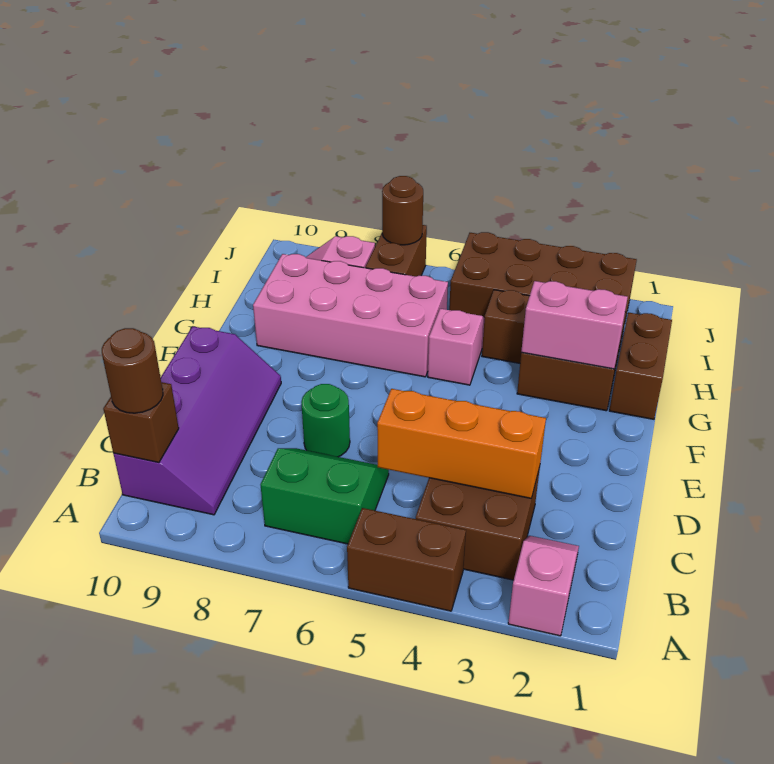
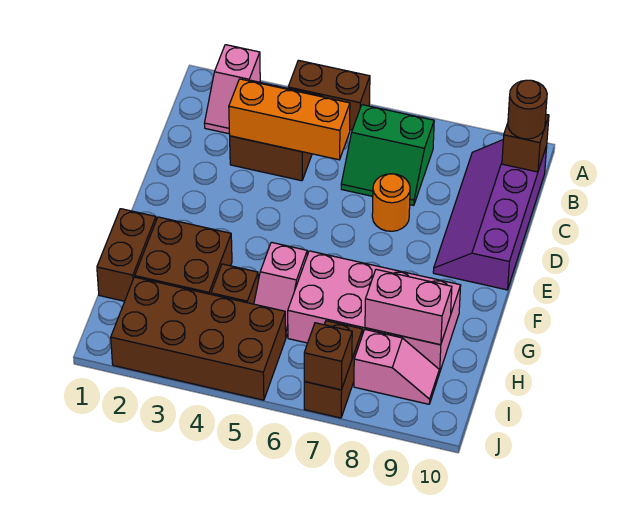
green 1x1 round brick [301,384,350,457] -> orange 1x1 round brick [372,174,410,231]
pink 1x2 brick [521,281,628,369] -> pink 1x2 brick moved to [365,269,452,345]
brown 1x1 round brick [382,176,423,245] -> brown 1x1 brick [304,323,352,390]

